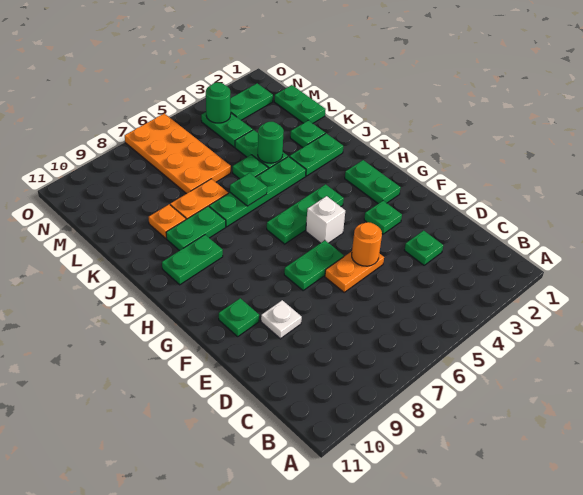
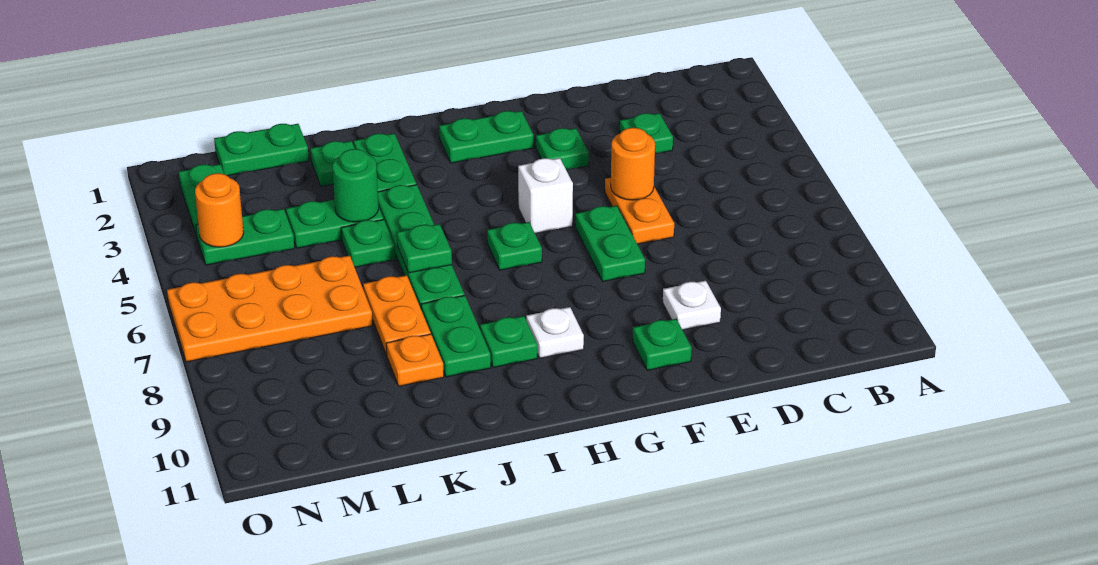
green 1x3 plate [267,184,344,244] -> green 1x1 plate [487,222,542,270]
none -> white 1x1 plate [526,307,584,358]
green 1x2 plate [162,235,223,285] -> green 1x1 plate [480,316,537,368]
green 1x1 round brick [206,82,231,123] -> orange 1x1 round brick [195,173,244,247]

